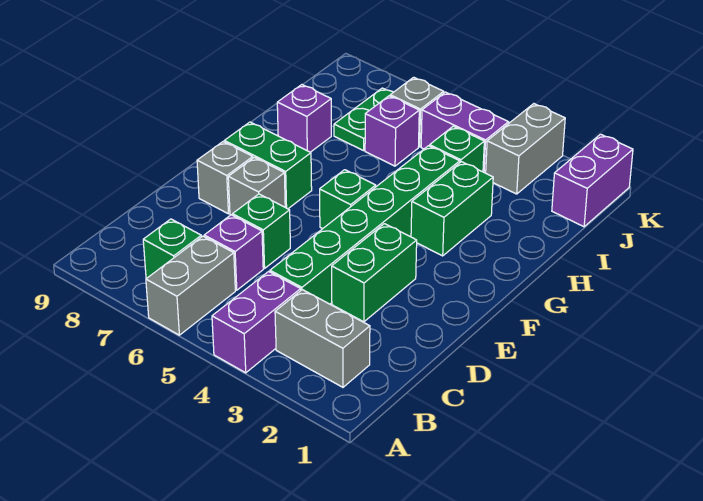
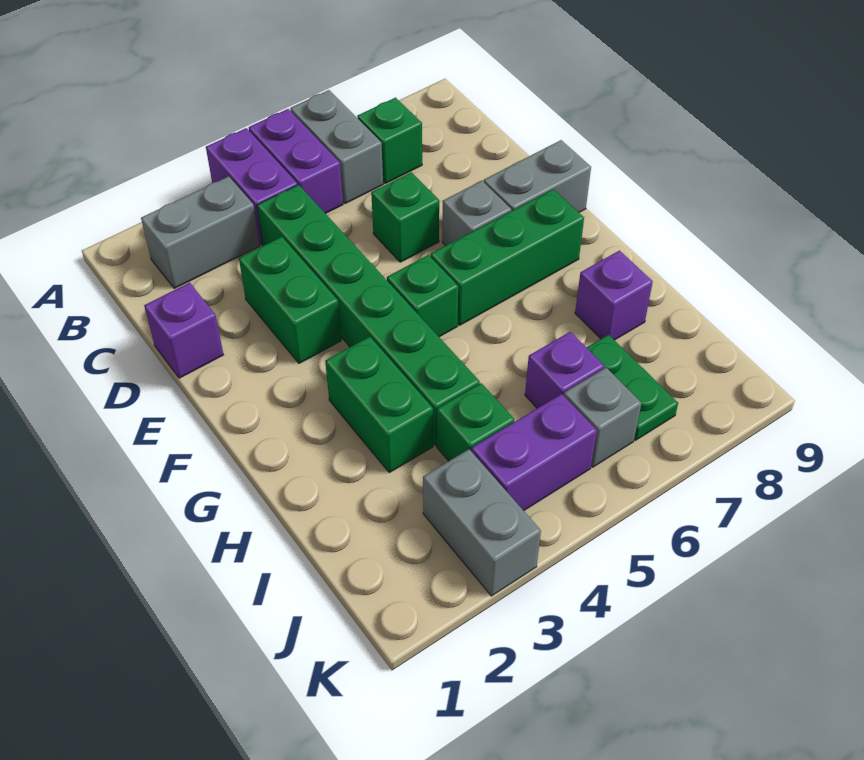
purple 1x1 brick [204,215,263,290] -> purple 1x1 brick moved to [144,283,223,378]
grey 1x1 brick [197,142,253,214] -> grey 1x2 brick [484,140,591,212]
green 1x2 brick [224,122,312,209] -> green 1x3 brick [431,189,584,325]
purple 1x2 brick [552,134,633,227] -> purple 1x2 brick moved to [249,109,343,214]

